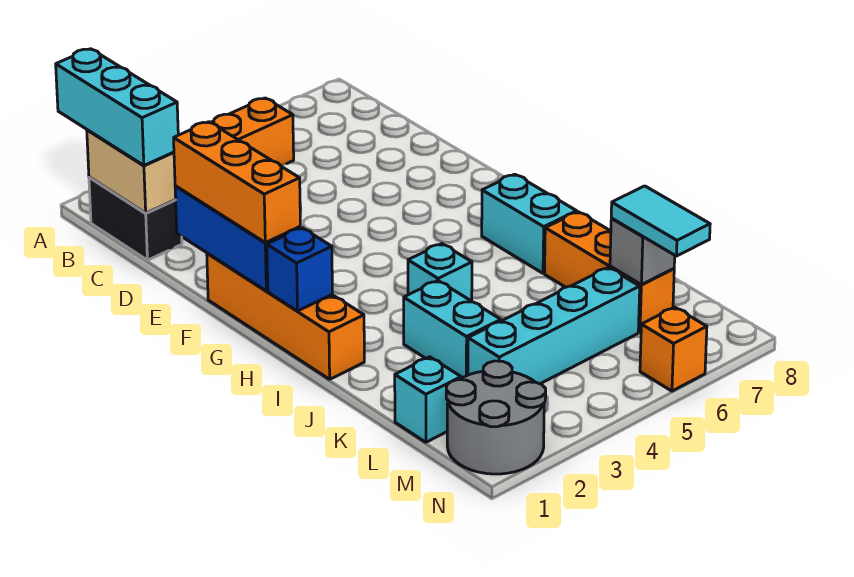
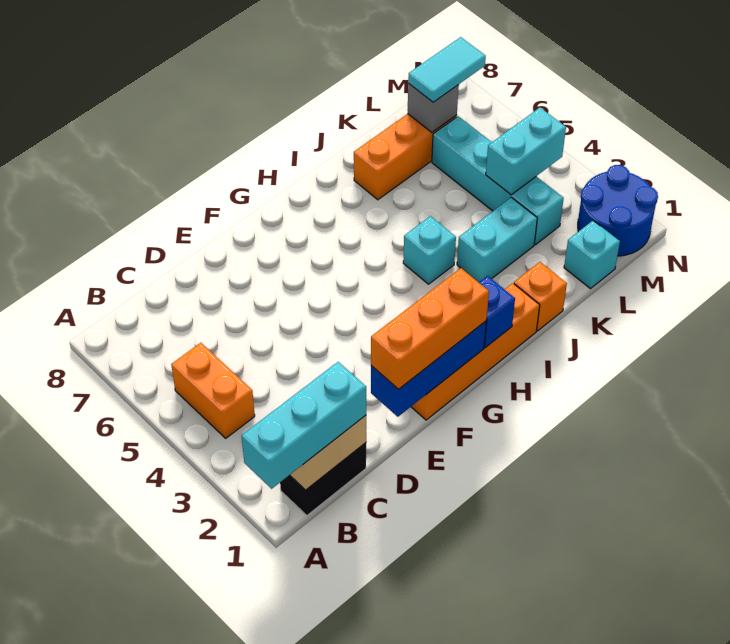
cyan 1x2 brick [482,174,577,273] -> cyan 1x2 brick moved to [486,108,566,195]
grey 2x2 round brick [446,361,546,474] -> blue 2x2 round brick [578,165,658,256]
orange 1x1 brick [640,307,707,391] -> orange 1x1 brick moved to [514,262,567,331]

